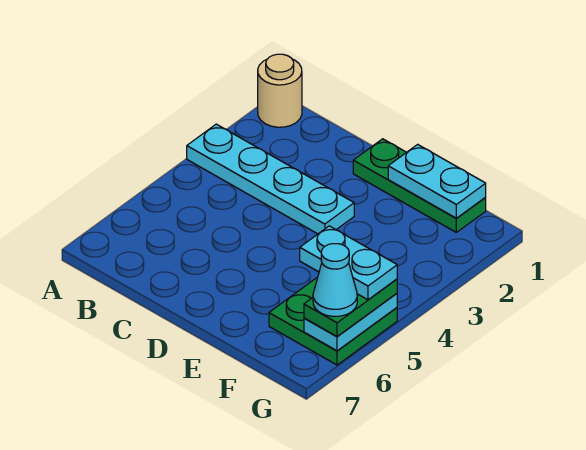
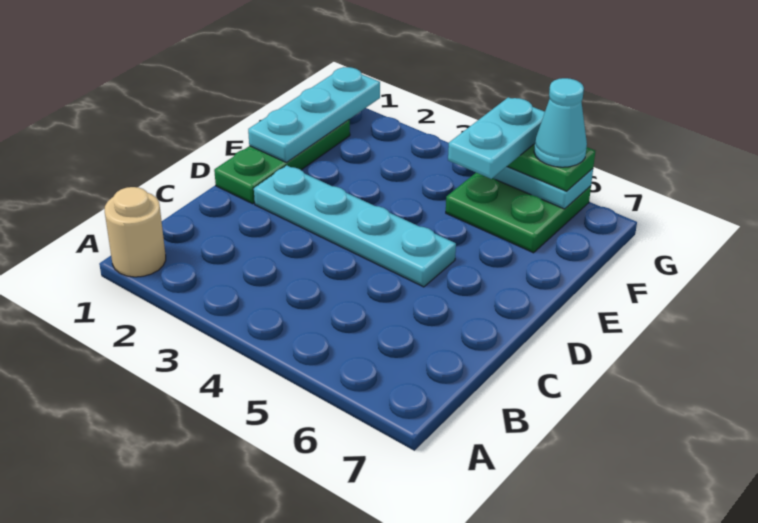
cyan 1x4 plate [187,124,354,234] -> cyan 1x4 plate turned to [254,165,456,287]
cyan 1x2 plate [388,144,486,218] -> cyan 1x3 plate [248,67,380,162]

